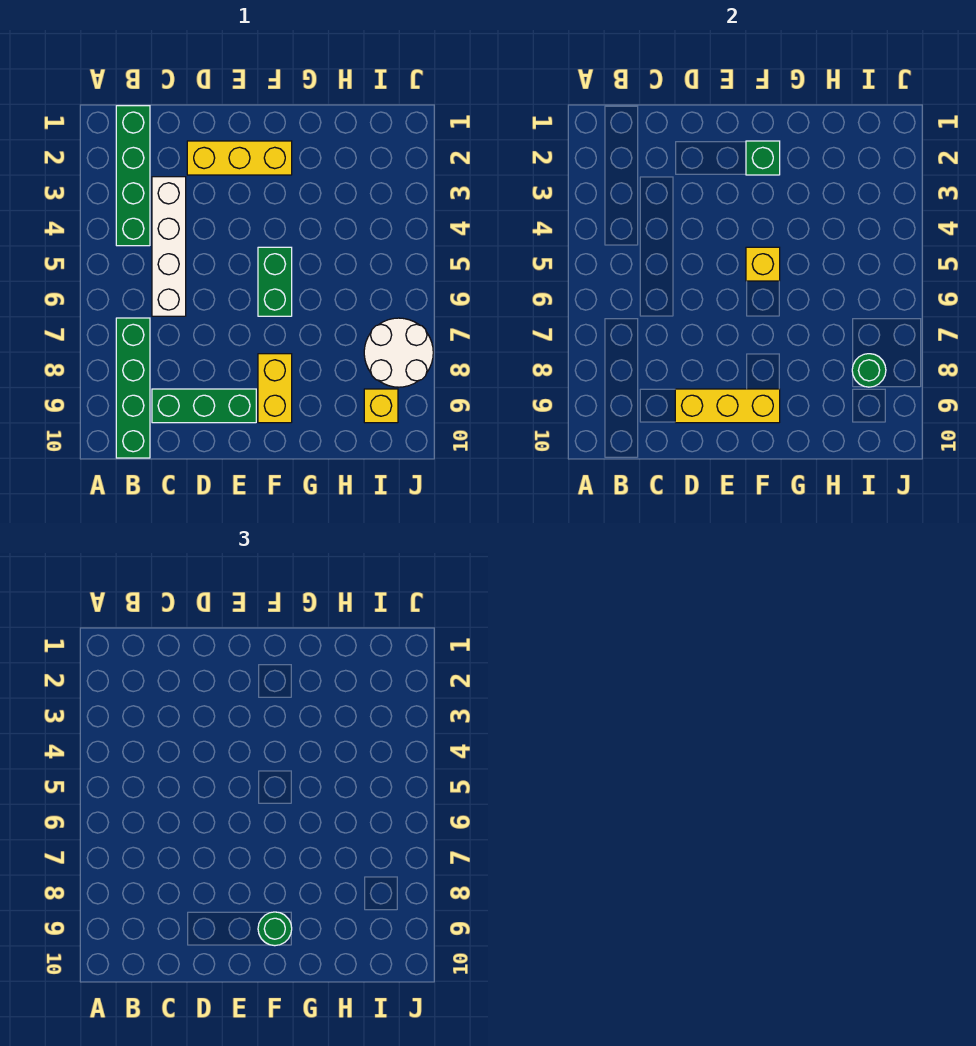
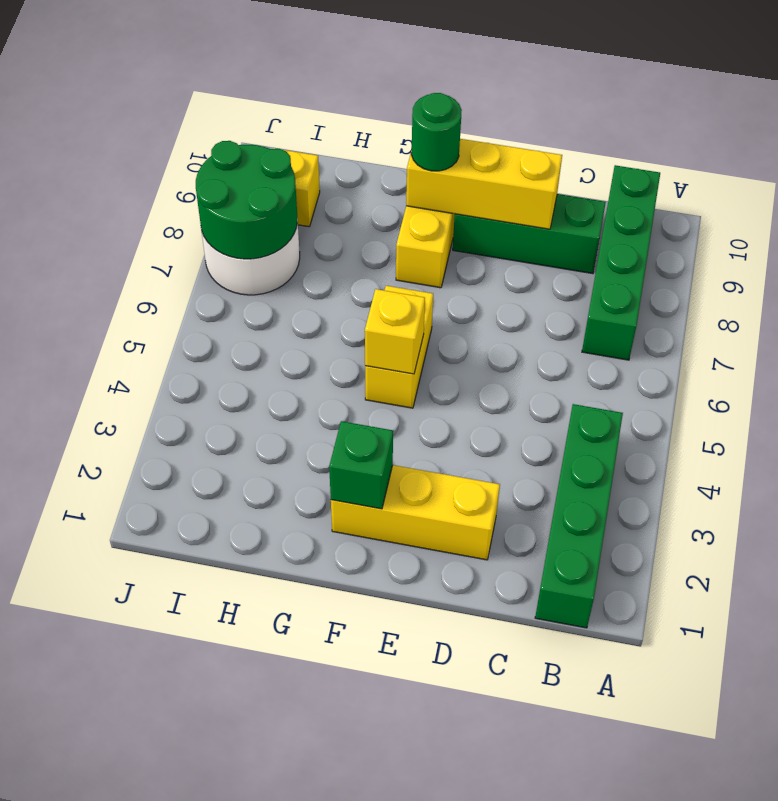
white 1x4 brick [152,177,186,316] -> none
green 1x2 brick [258,247,292,316] -> yellow 1x2 brick [365,286,433,408]
green 1x1 round brick [852,354,886,387] -> green 2x2 round brick [196,141,297,259]

